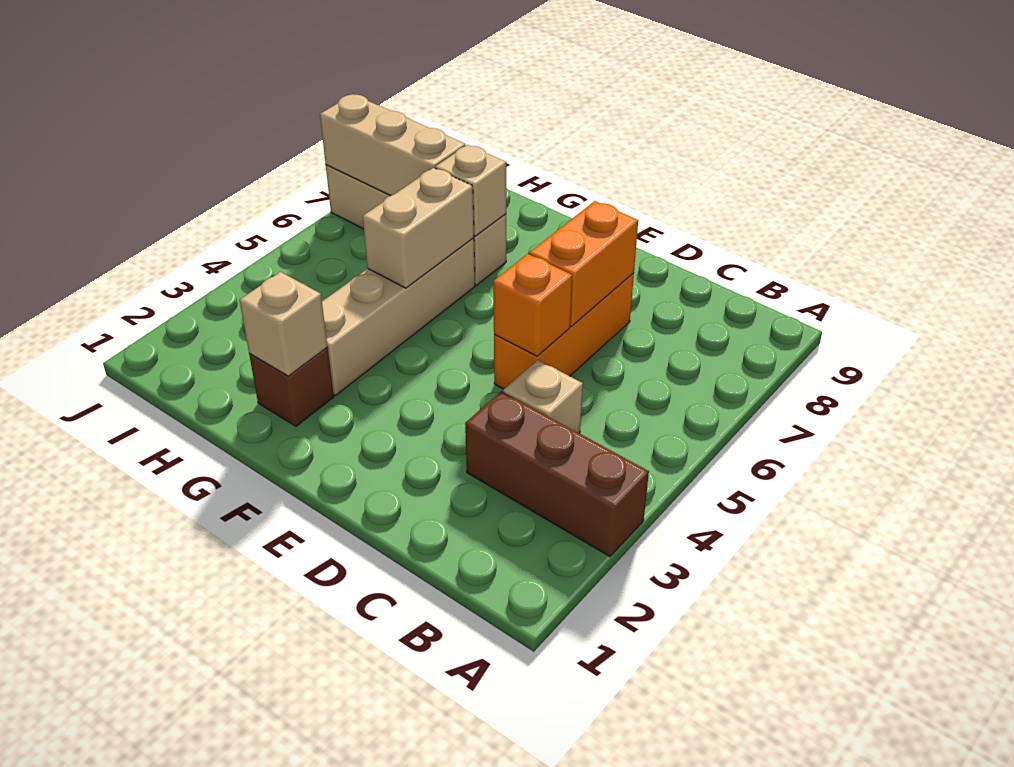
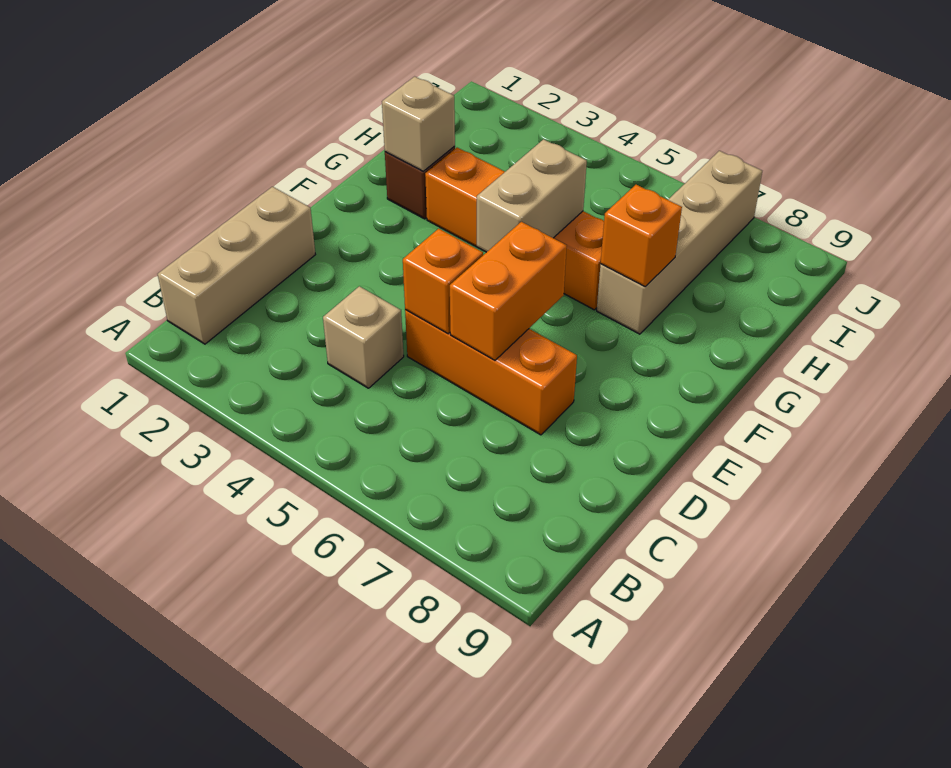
brown 1x3 brick [465,391,649,556] -> none
orange 1x2 brick [529,201,638,326] -> orange 1x2 brick turned to [450,222,567,360]
tan 1x4 brick [322,238,475,395] -> orange 1x4 brick [425,148,604,310]
tan 1x2 brick [363,168,474,288] -> tan 1x2 brick turned to [477,139,587,252]
tan 1x1 brick [435,145,506,236] -> orange 1x1 brick [601,185,682,286]
tan 1x3 brick [320,94,465,196] -> tan 1x3 brick moved to [158,187,315,344]

